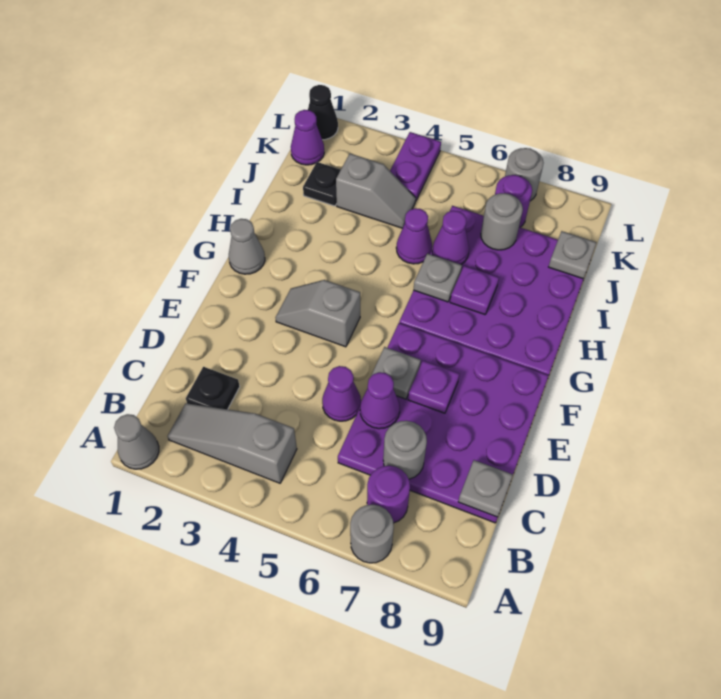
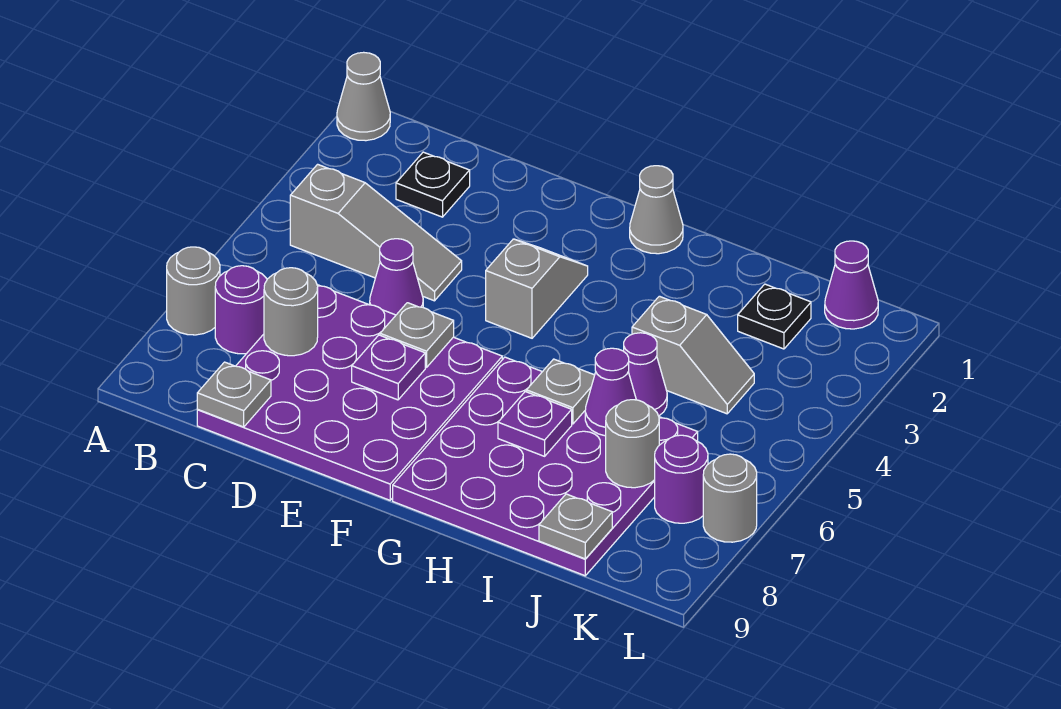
grey 1x3 slope [168,403,297,483] -> grey 1x3 slope turned to [290,164,462,301]
purple 1x1 cone [360,372,400,429] -> none
grey 1x2 slope [336,154,416,228] -> grey 1x2 slope turned to [632,296,754,414]
purple 1x2 plate [390,132,441,200] -> none
black 1x1 cone [308,85,338,140] -> none

